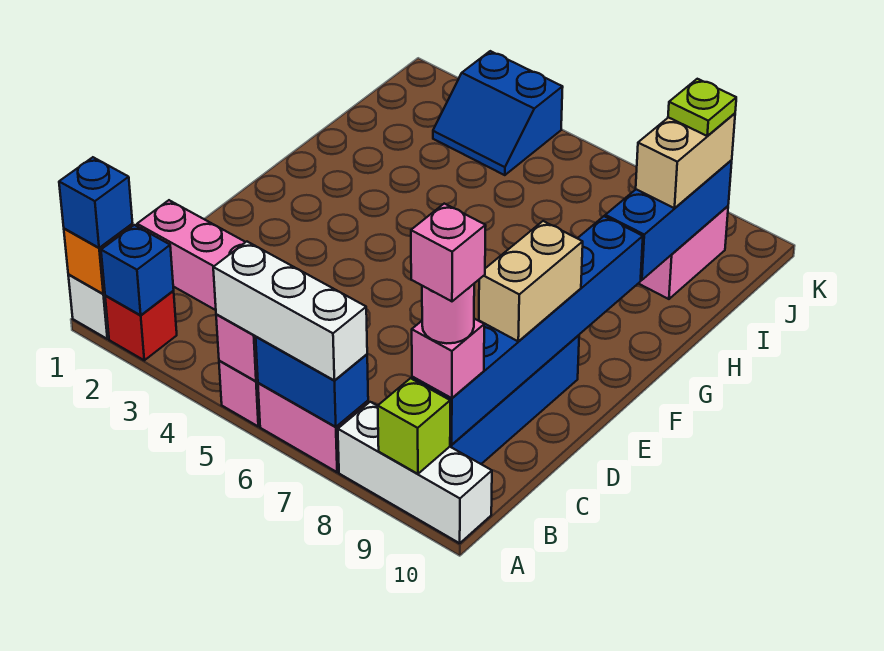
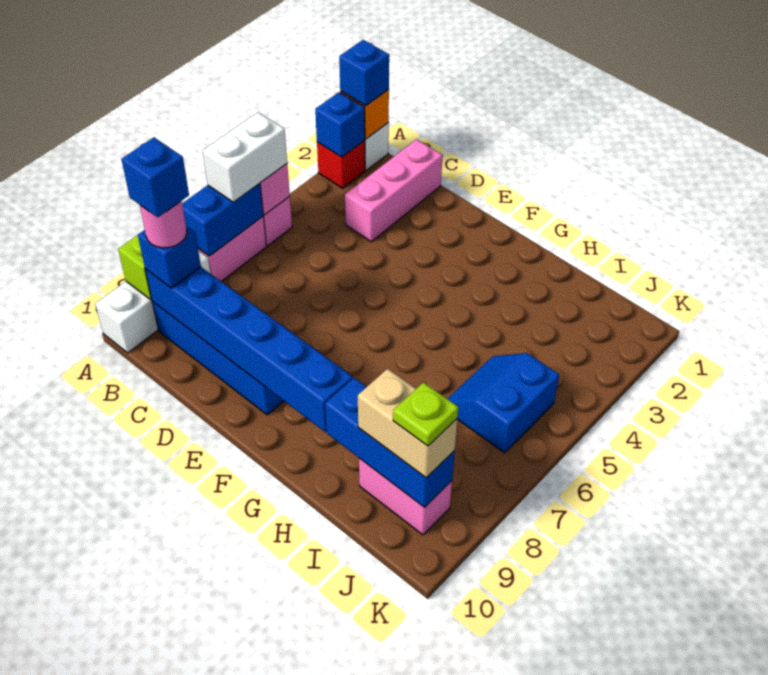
white 1x3 brick [213,242,367,380] -> white 1x2 brick [203,112,287,202]
pink 1x1 brick [412,319,484,398] -> blue 1x1 brick [138,226,201,288]
pink 1x1 brick [411,204,486,301] -> blue 1x1 brick [121,137,189,217]
tan 1x2 brick [479,221,583,342] -> none
blue 2x2 slope [433,51,563,175] -> blue 2x2 slope moved to [448,353,559,453]

